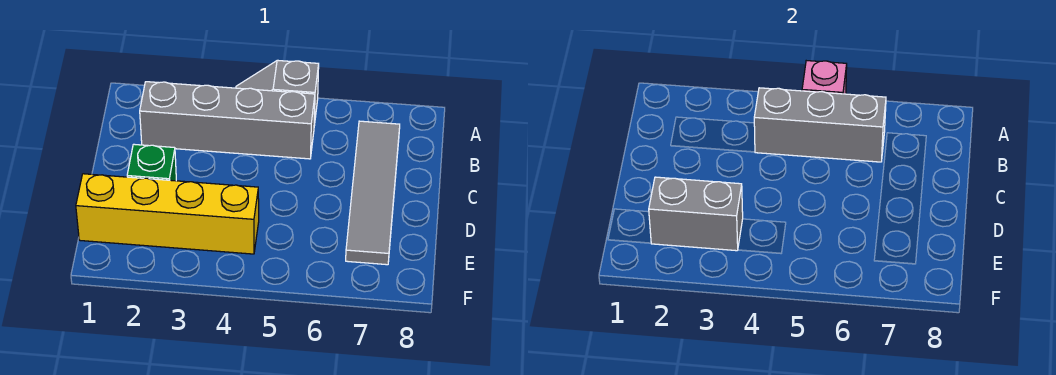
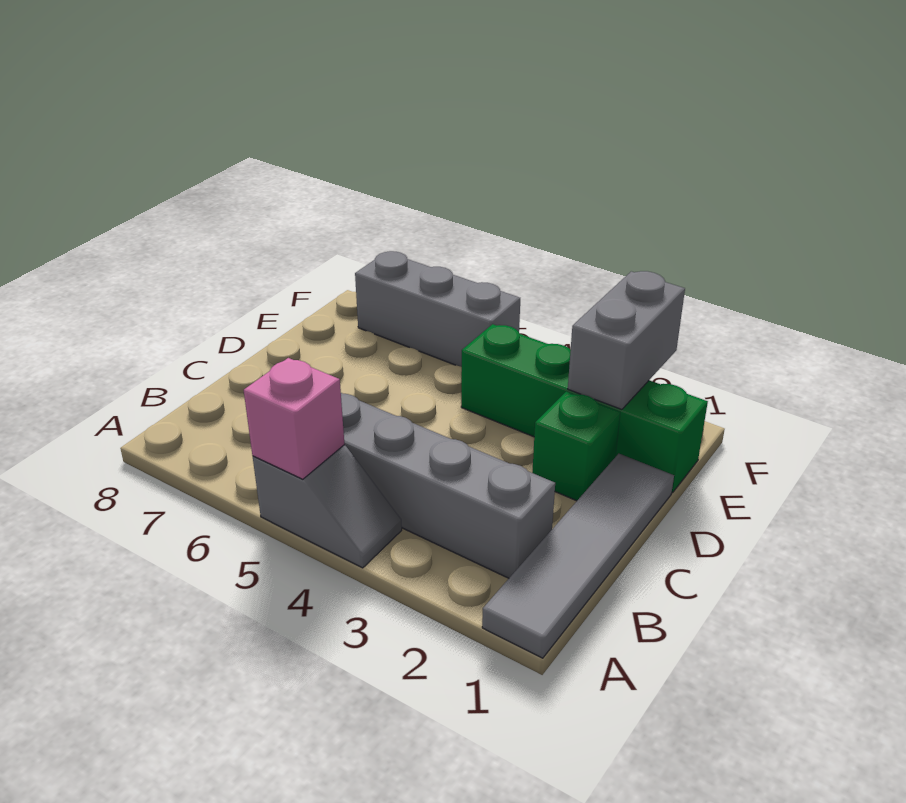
grey 1x3 brick [754,88,886,162] -> grey 1x3 brick moved to [355,251,520,367]
grey 1x4 tile [346,121,400,265] -> grey 1x4 tile moved to [482,454,674,658]
yellow 1x4 brick [76,174,259,254] -> green 1x4 brick [461,324,708,493]
grey 1x2 brick [649,177,743,251] -> grey 1x2 brick turned to [568,271,685,409]

